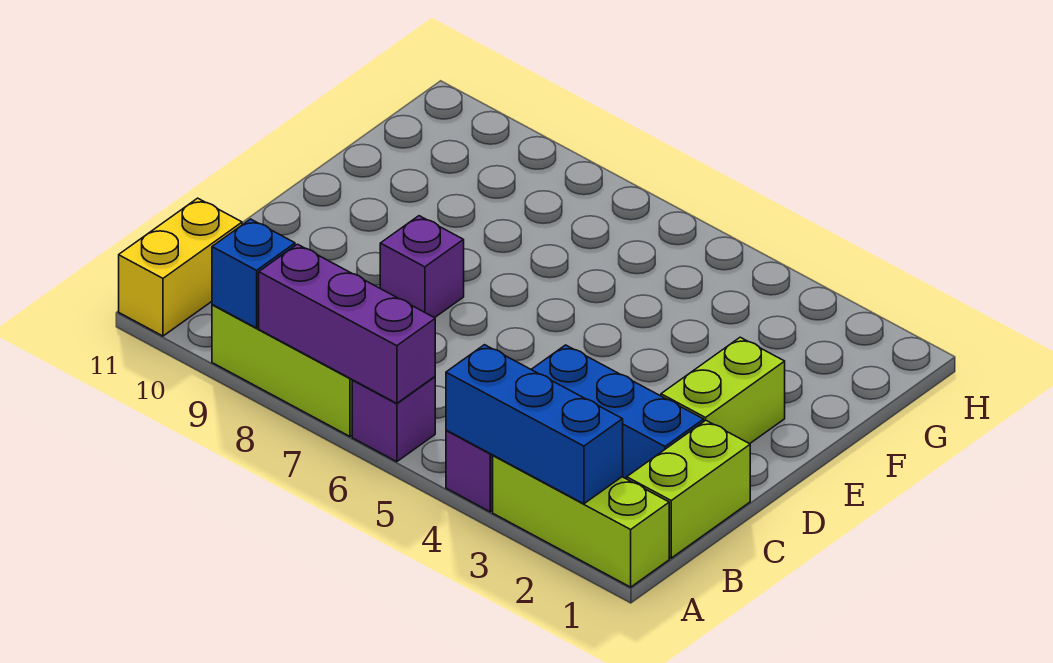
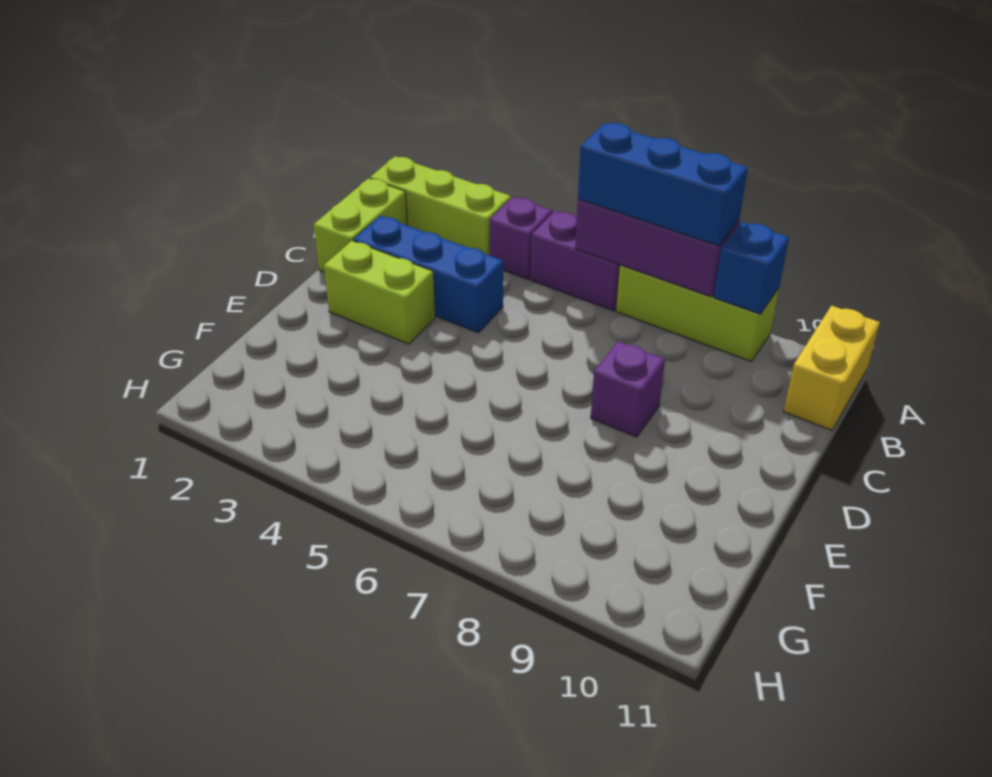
blue 1x3 brick [446,345,623,504] -> blue 1x3 brick moved to [578,123,748,246]
purple 1x1 brick [352,377,435,462] -> purple 1x2 brick [531,211,620,311]
lime 1x2 brick [661,337,785,444] -> lime 1x2 brick turned to [324,241,435,344]

